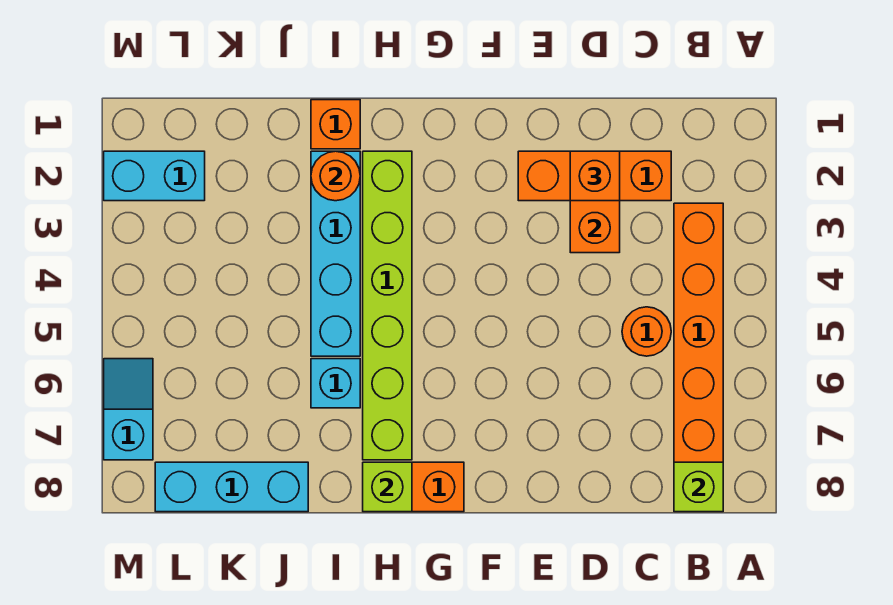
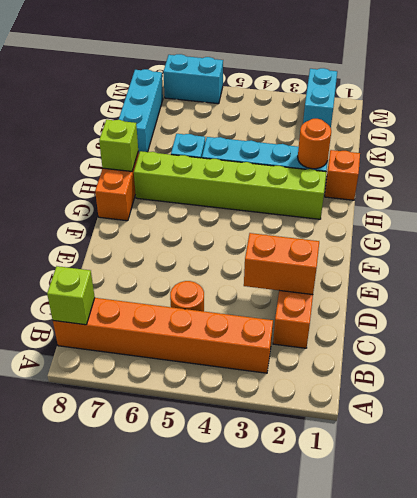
orange 1x1 brick [570,151,620,201] -> none
cyan 1x2 slope [104,359,153,460] -> cyan 1x2 brick [163,54,223,104]

